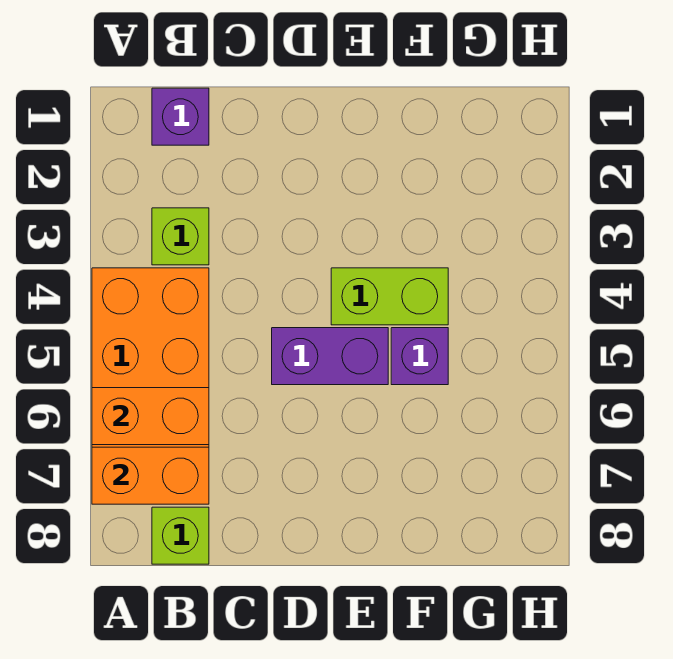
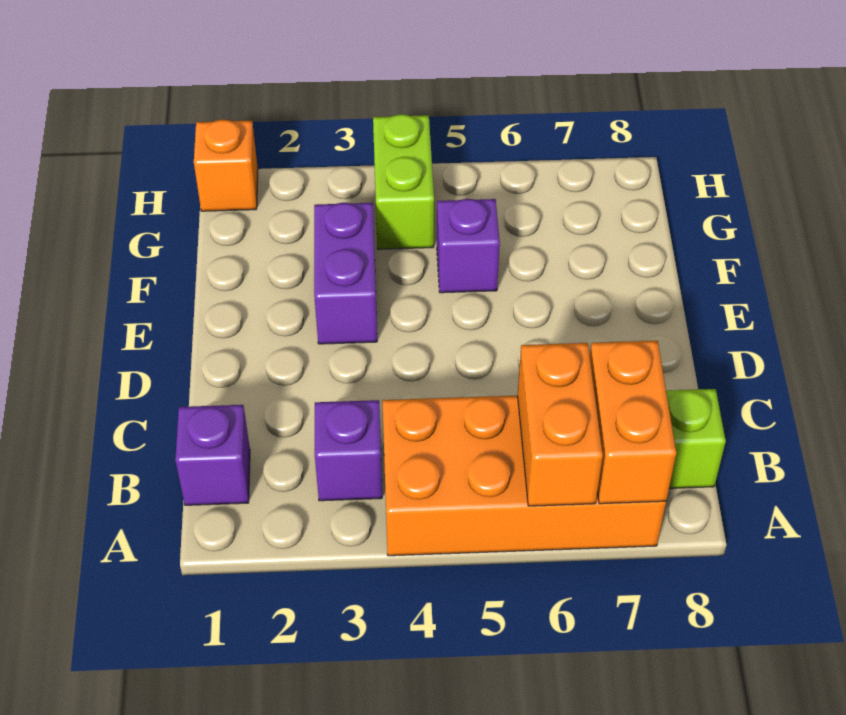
lime 1x1 brick [152,208,209,265] -> purple 1x1 brick [315,400,382,501]
purple 1x2 brick [272,328,388,385] -> purple 1x2 brick moved to [314,203,377,344]
lime 1x2 brick [331,268,448,325] -> lime 1x2 brick moved to [373,114,434,249]
none -> orange 1x1 brick [194,119,258,211]

